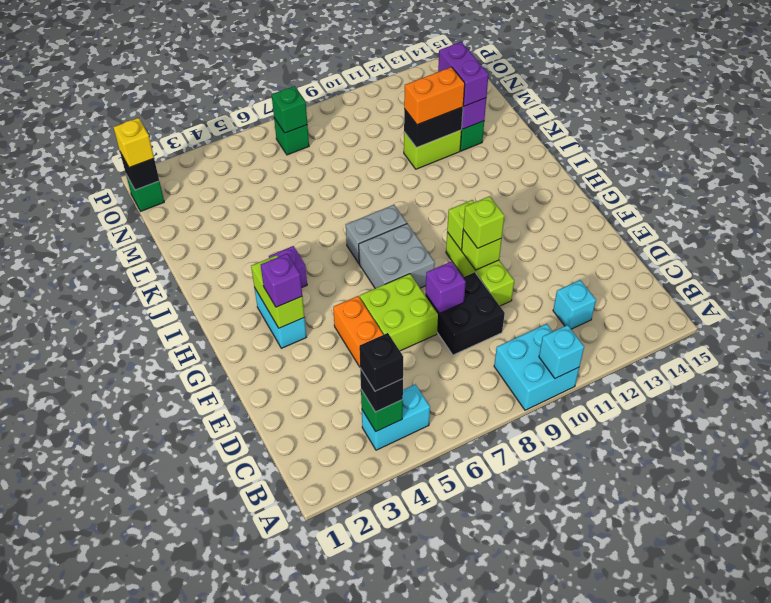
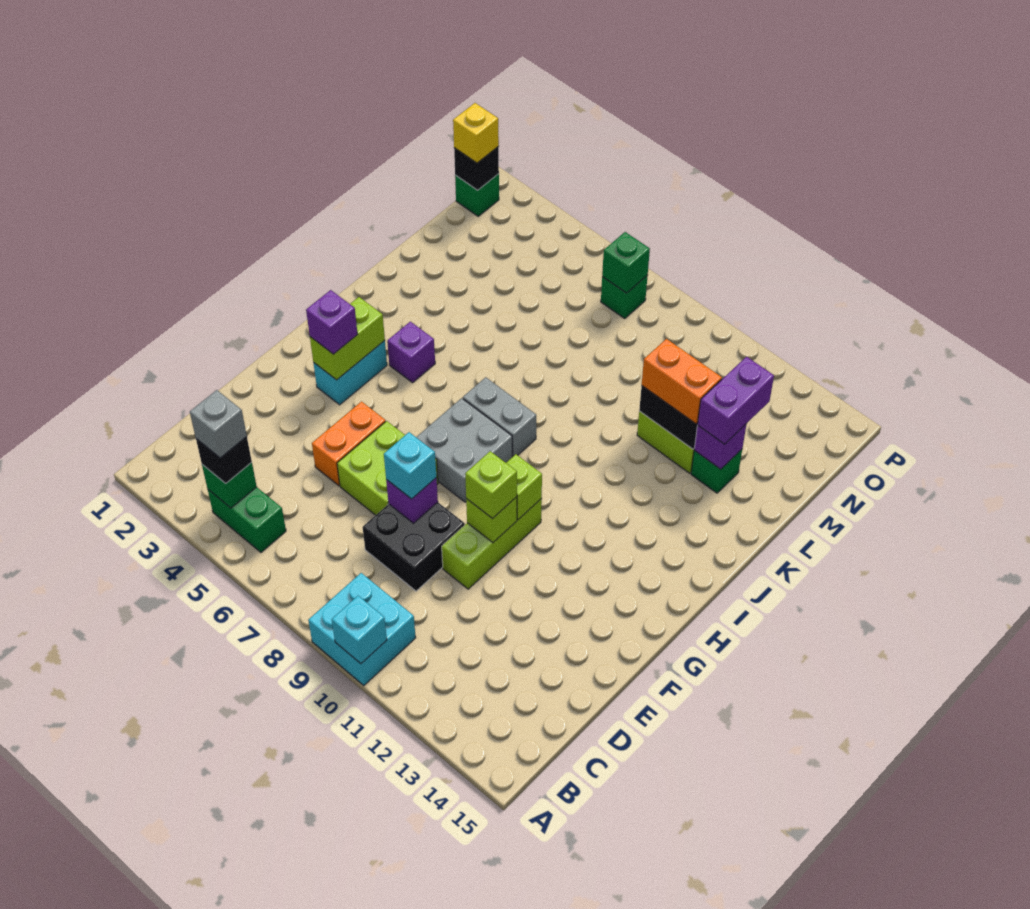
cyan 1x2 brick [362,384,430,450] -> green 1x2 brick [208,487,286,552]
black 1x1 brick [359,333,403,391] -> grey 1x1 brick [190,390,247,458]
cyan 1x1 brick [553,280,596,329] -> cyan 1x1 brick moved to [384,432,436,499]

